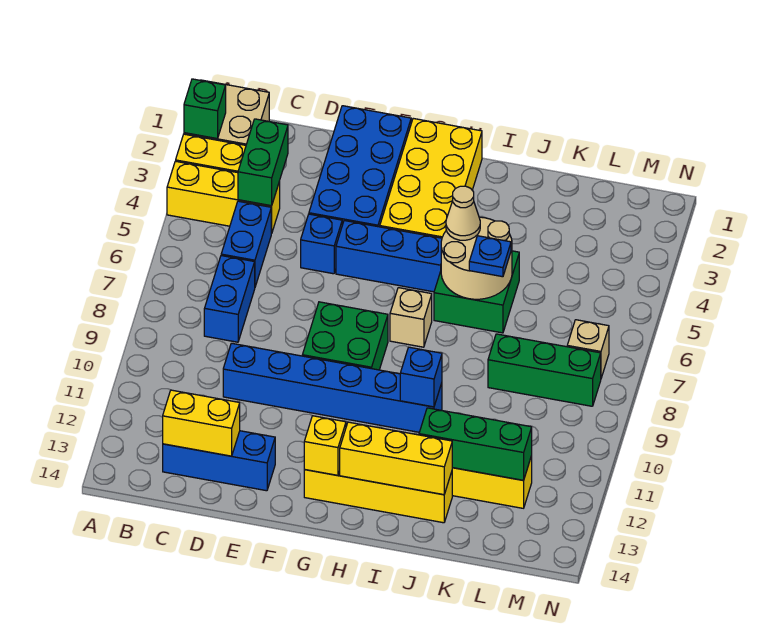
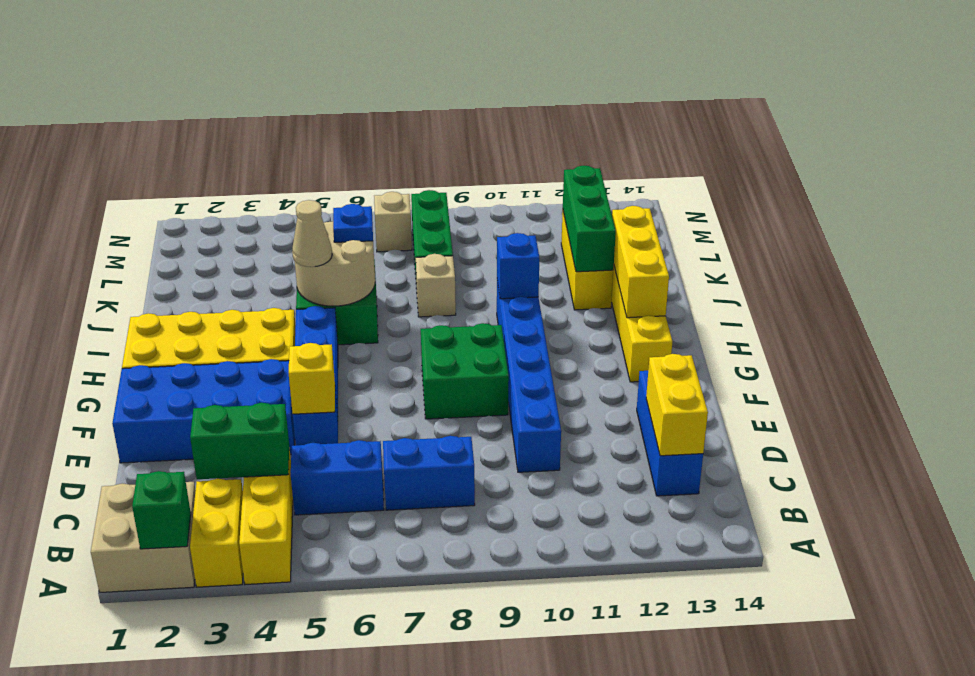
yellow 1x1 brick [304,416,346,475] -> yellow 1x1 brick moved to [289,343,335,414]
tan 1x1 brick [390,288,432,347] -> tan 1x1 brick moved to [416,254,456,317]

